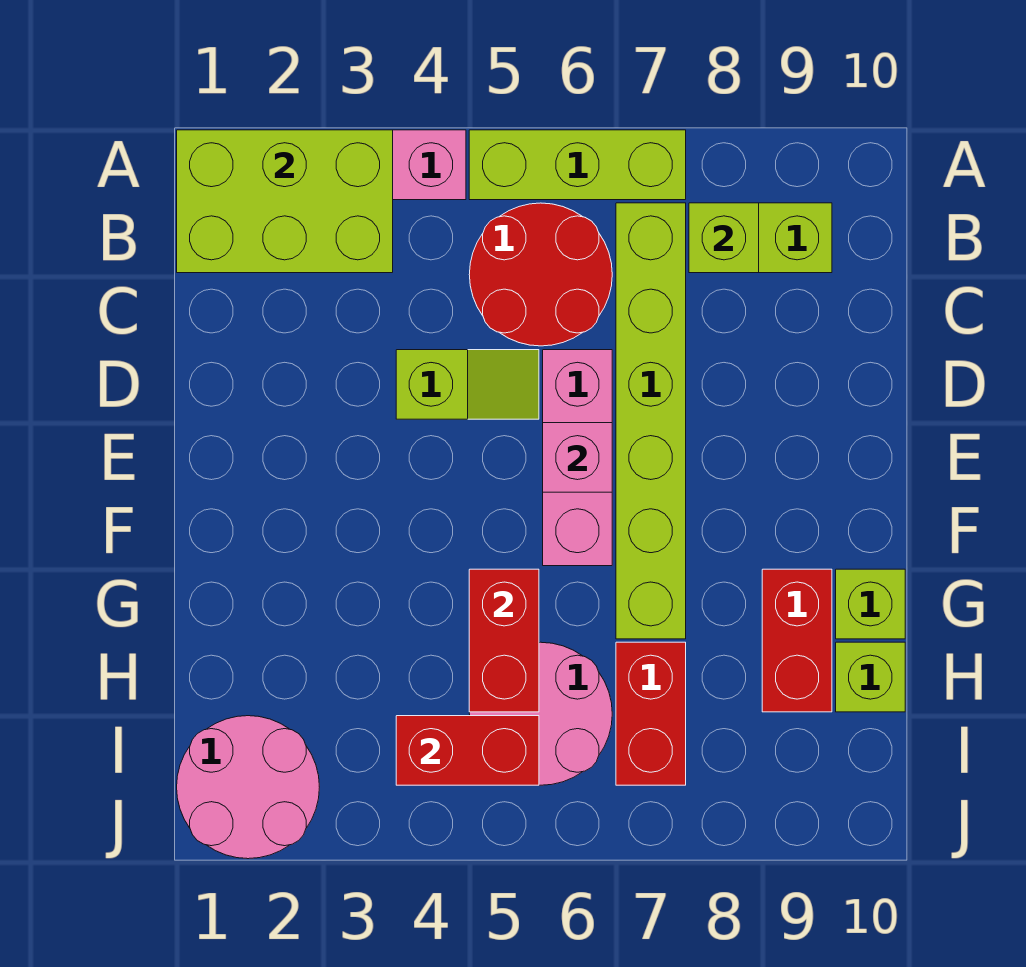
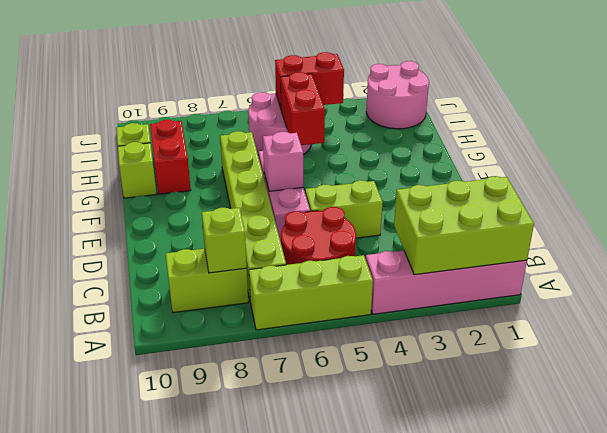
lime 1x2 slope [396,350,539,419] -> lime 1x2 brick [305,180,383,238]
red 1x2 brick [616,642,686,785] -> none

